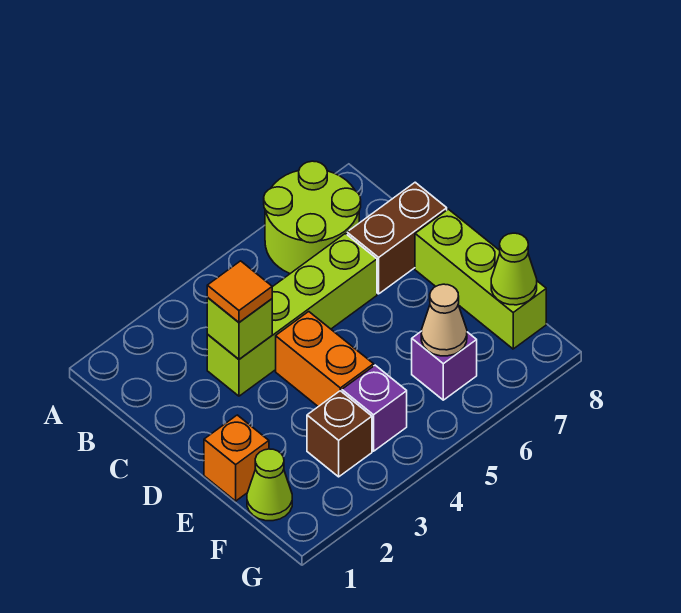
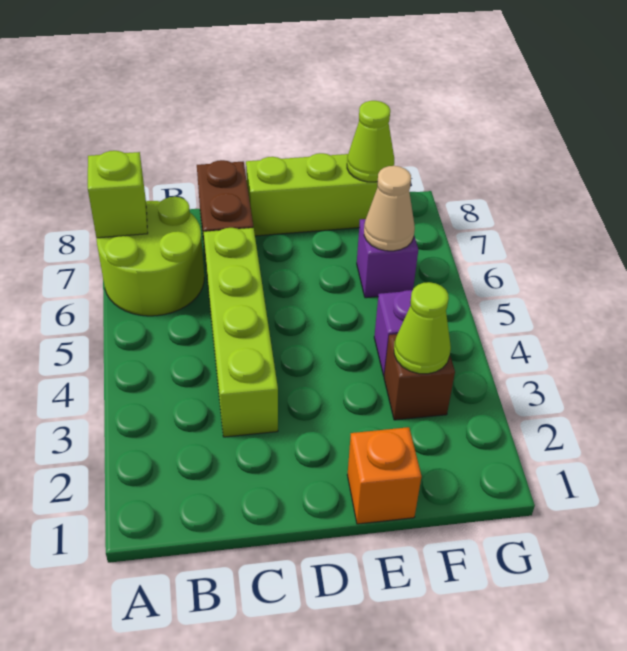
lime 1x1 brick [207,298,272,359] -> lime 1x1 brick moved to [88,151,148,238]
orange 1x1 tile [207,261,272,322] -> none
orange 1x2 brick [276,312,374,407] -> none
lime 1x1 cone [247,449,292,521] -> lime 1x1 cone moved to [394,282,451,374]

